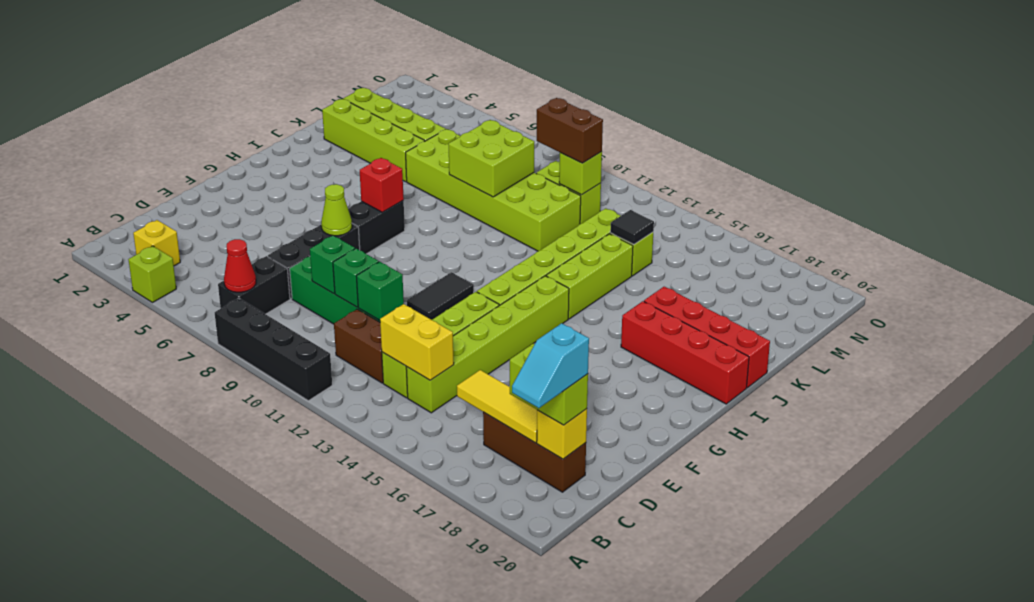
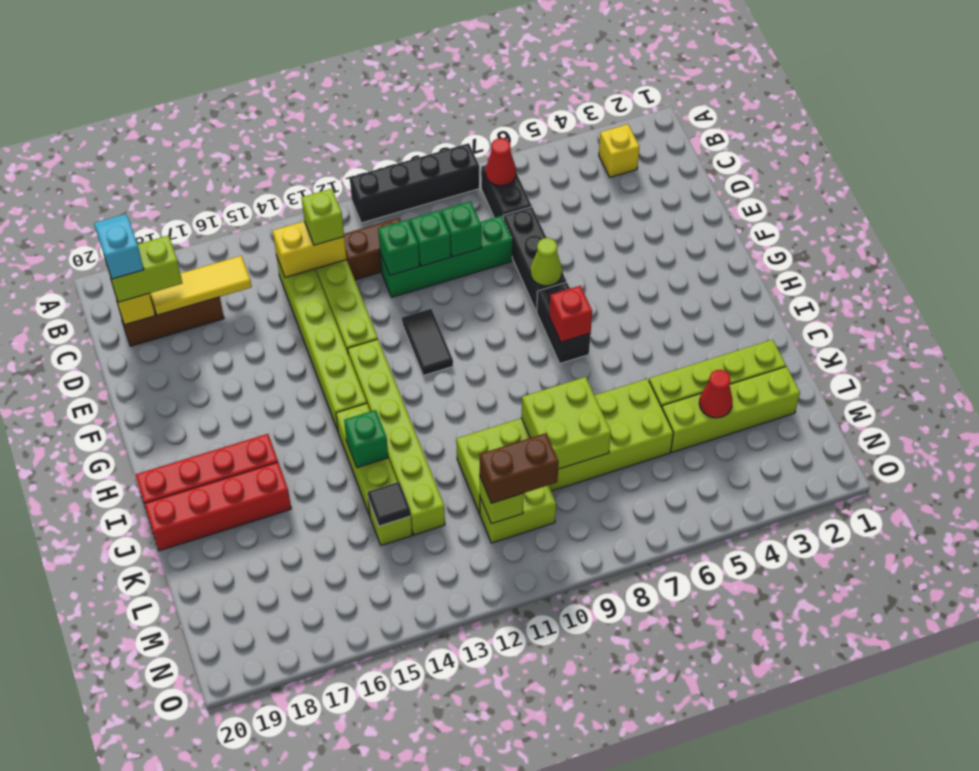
lime 1x1 brick [128,246,176,303] -> lime 1x1 brick moved to [301,189,344,245]
none -> green 1x1 brick [344,410,388,468]
none -> red 1x1 cone [699,370,733,418]

